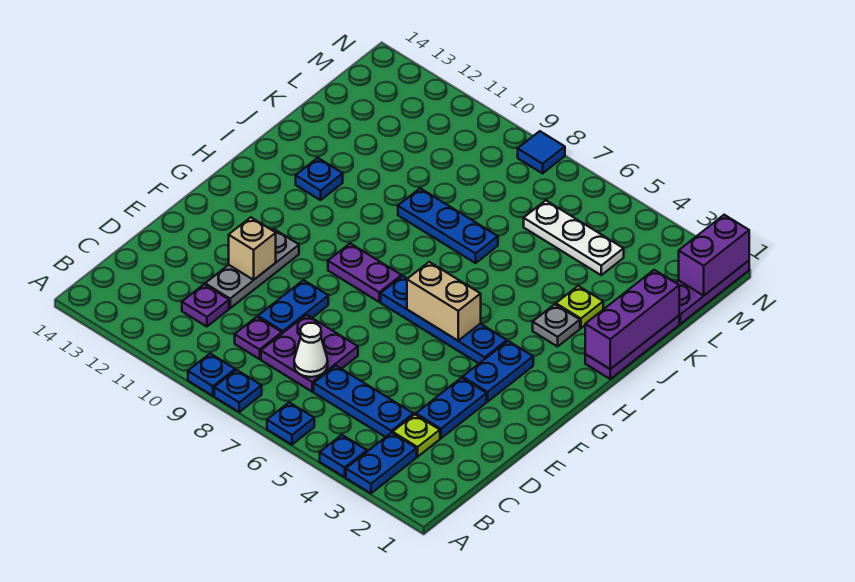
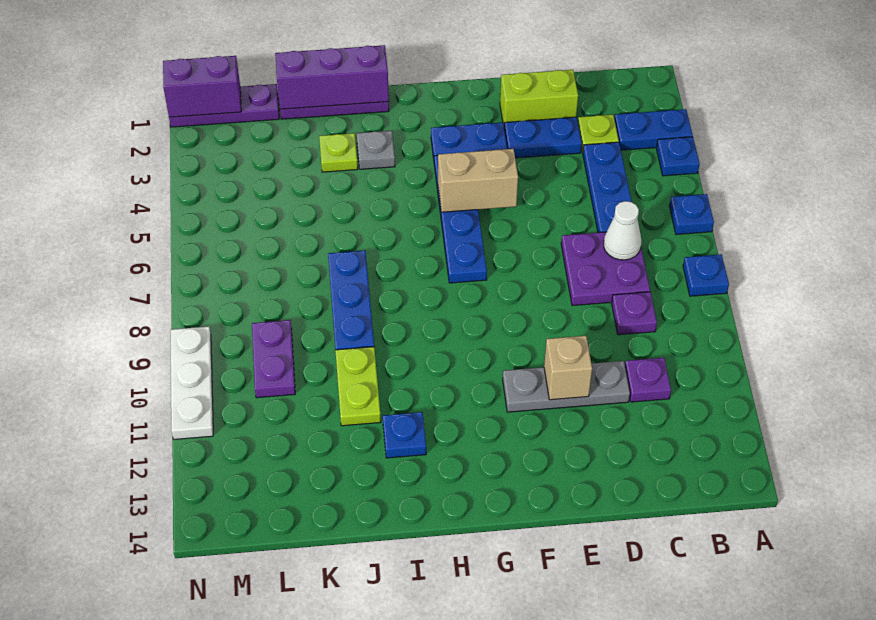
blue 1x1 plate [188,354,235,396] -> none
none -> lime 1x2 brick [500,70,578,128]
blue 1x2 plate [258,280,328,333] -> none
tan 1x2 brick [407,262,481,341] -> tan 1x2 brick turned to [438,149,518,212]
purple 1x2 plate [328,243,402,302] -> purple 1x2 plate moved to [252,320,295,398]
none -> lime 1x2 plate [335,347,381,426]
white 1x3 plate [524,200,624,275] -> white 1x3 plate moved to [171,326,213,439]
blue 1x1 tile [518,131,565,173] -> none

